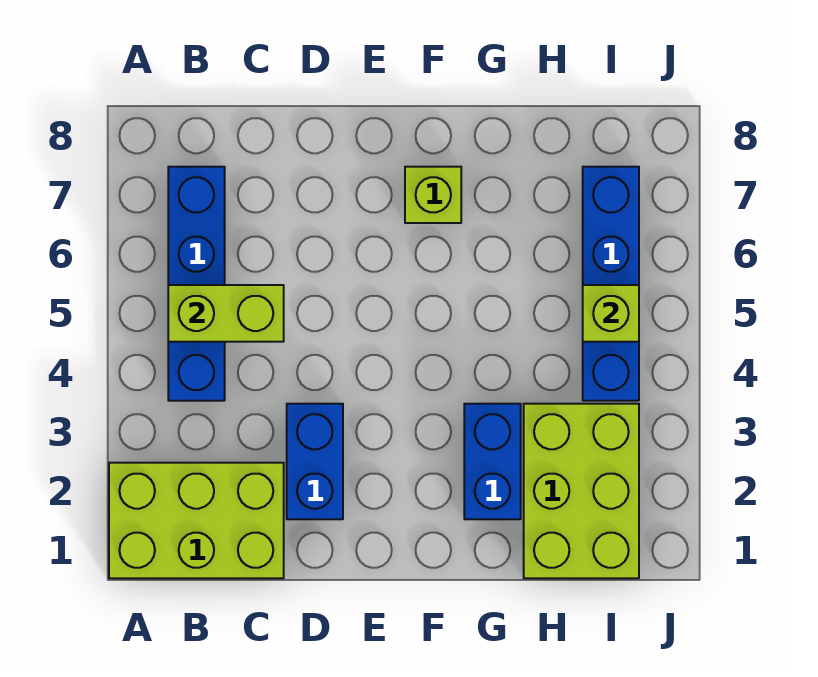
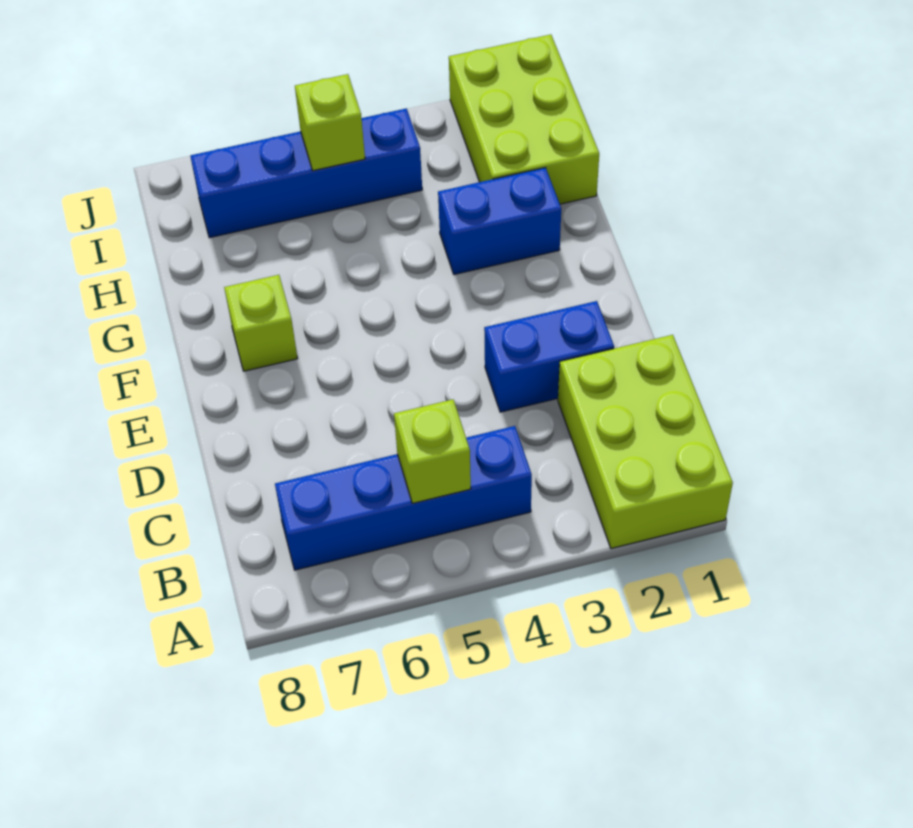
lime 1x2 brick [168,285,284,342] -> lime 1x1 brick [394,400,471,503]
lime 2x3 brick [524,404,639,578] -> lime 2x3 brick turned to [449,35,599,204]

